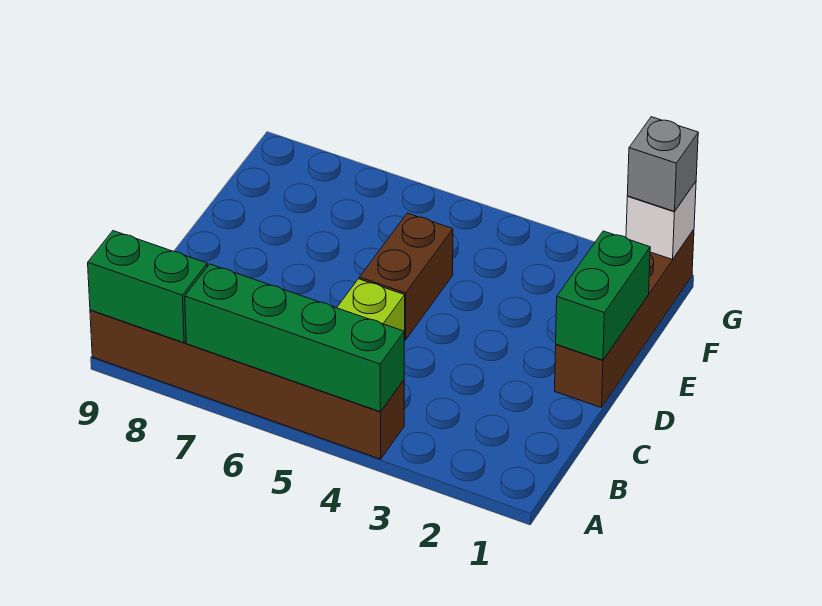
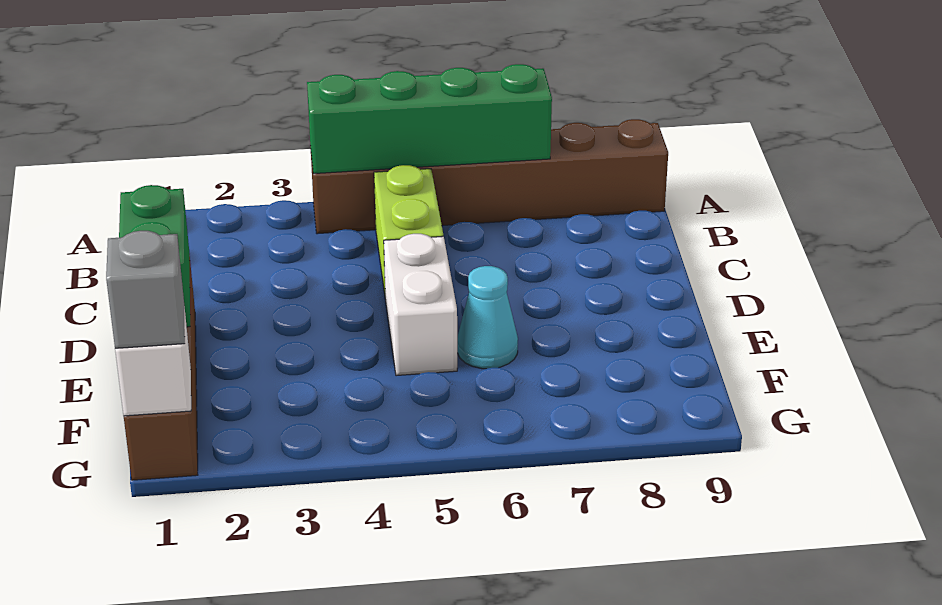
green 1x2 brick [88,231,207,343] -> none
brown 1x2 brick [359,213,453,340] -> white 1x2 brick [384,234,457,376]
none -> cyan 1x1 cone [457,266,518,369]

